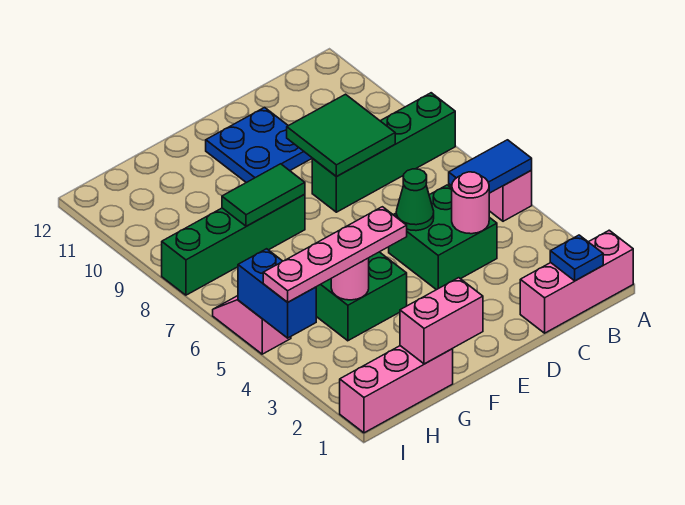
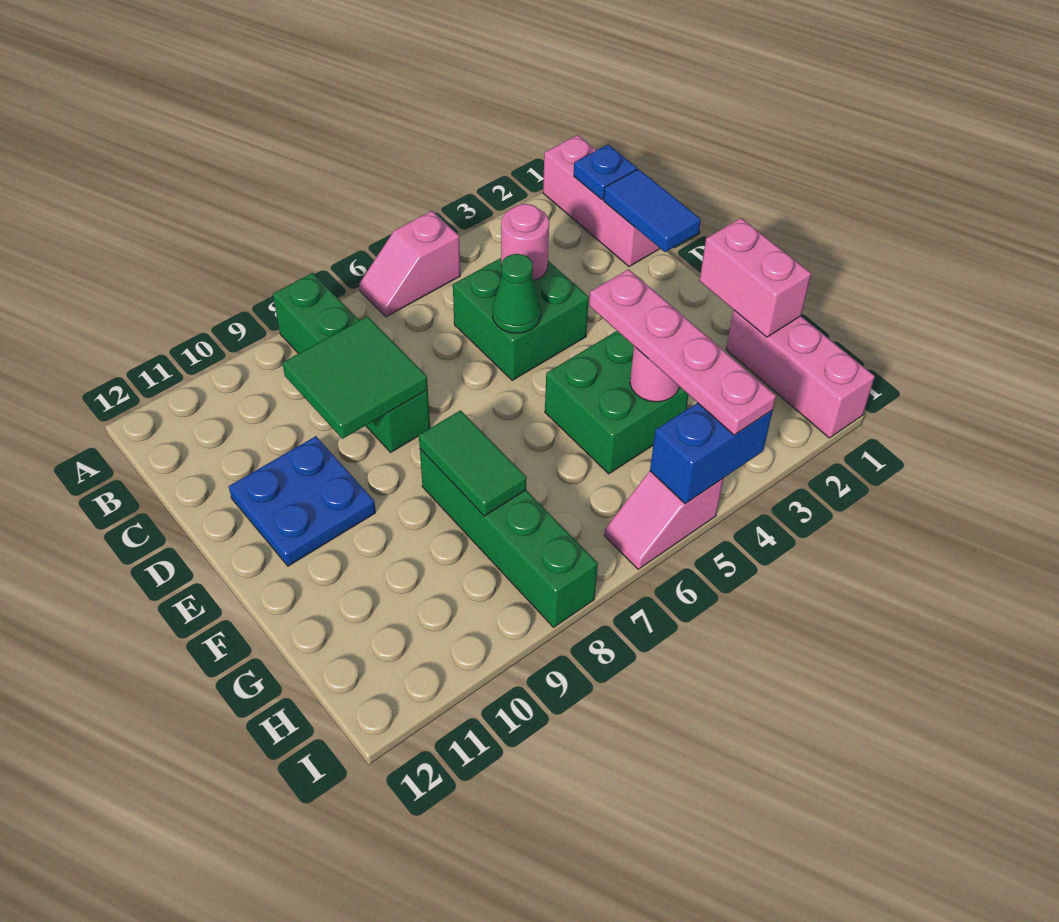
blue 1x2 tile [449,140,532,193] -> blue 1x2 tile moved to [604,169,701,252]

